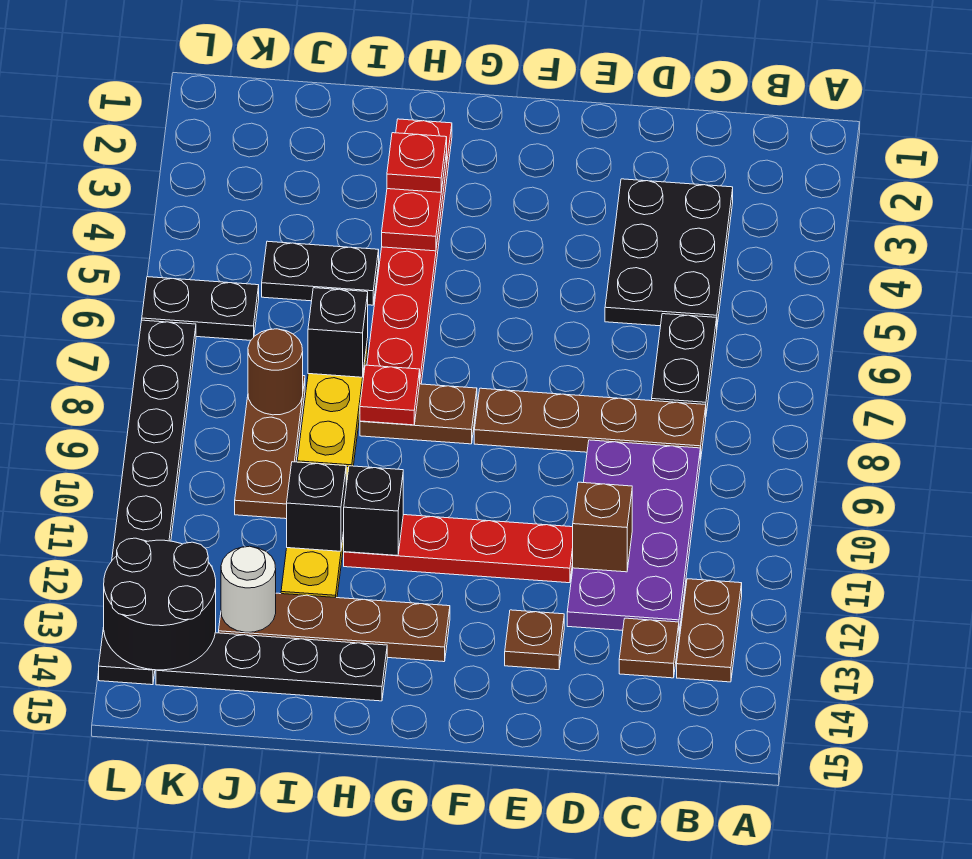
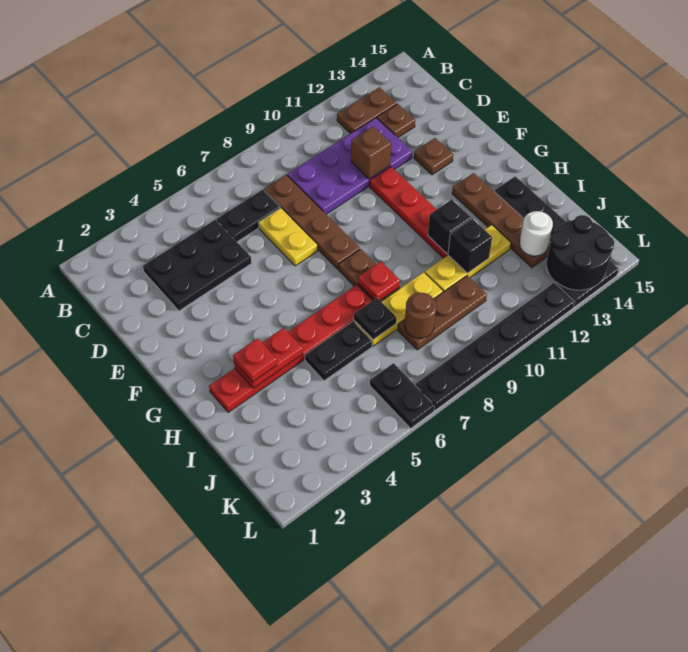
none -> yellow 1x2 plate [259,208,318,266]
black 1x2 plate [262,241,379,305] -> black 1x2 plate turned to [305,321,372,381]
black 1x1 brick [308,288,368,377] -> black 1x1 plate [354,298,396,340]

